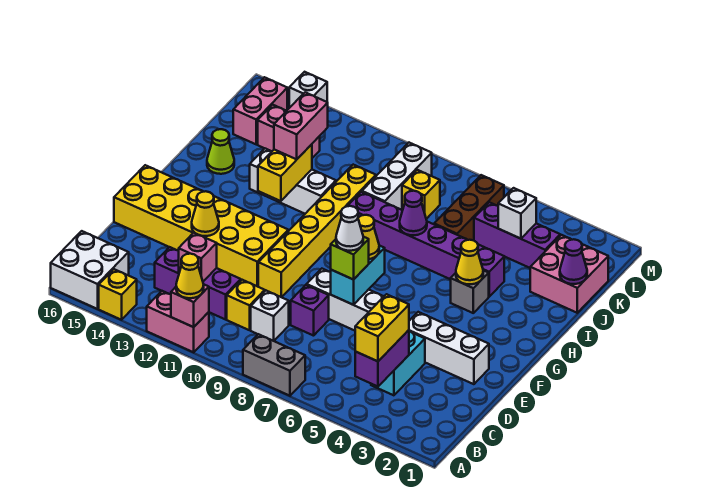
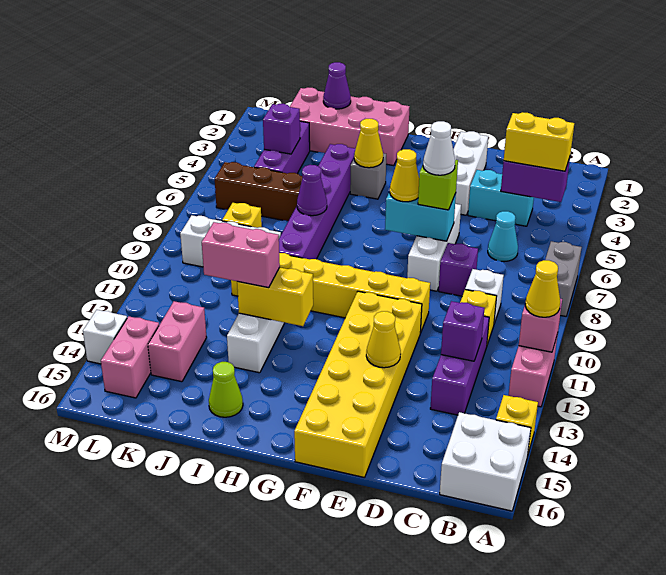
none -> cyan 1x1 cone [488,211,518,262]
pink 1x1 brick [179,233,217,281] -> purple 1x1 brick [441,301,484,361]
pink 2x2 brick [530,235,608,313] -> pink 2x4 brick [290,88,410,166]
white 1x1 brick [498,188,536,239] -> purple 1x1 brick [263,104,300,154]
pink 1x2 brick [233,77,287,144] -> pink 1x2 brick turned to [101,316,159,398]

